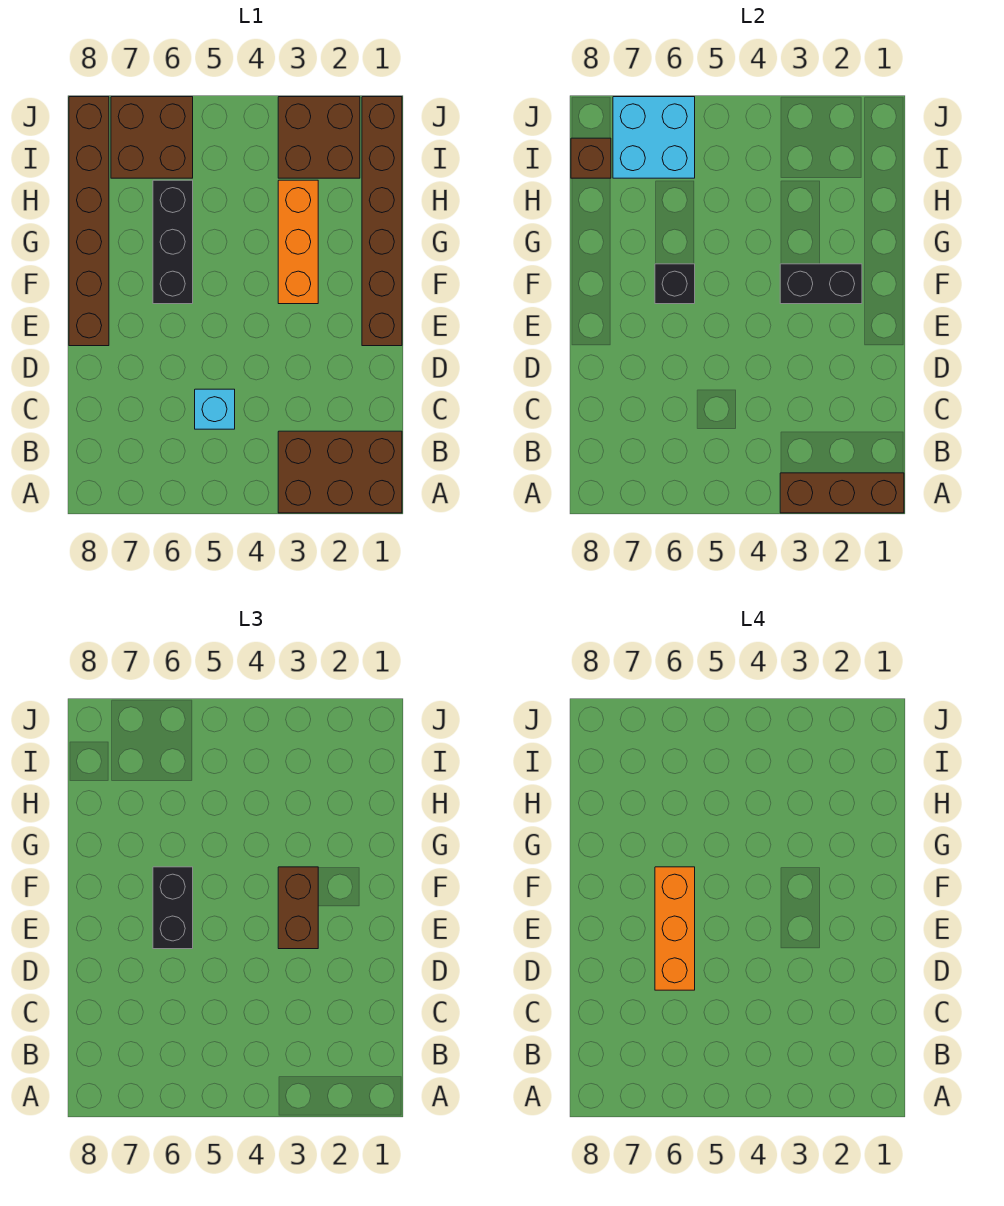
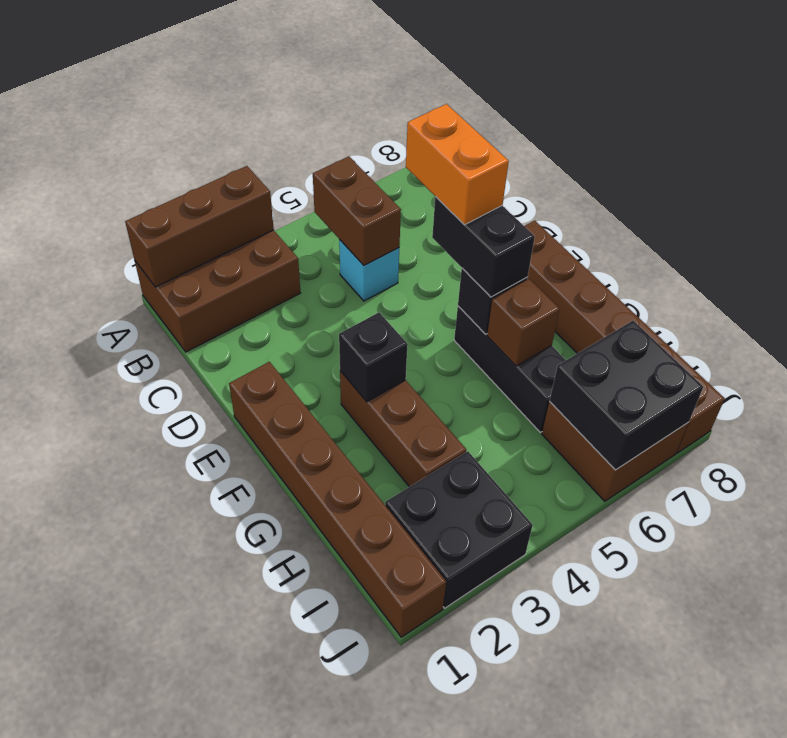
orange 1x3 brick [655,867,695,990] -> orange 1x2 brick [406,104,509,225]
brown 1x2 brick [278,867,318,949] -> brown 1x2 brick moved to [313,156,401,265]
black 1x2 brick [780,264,862,304] -> black 1x1 brick [339,313,408,402]
orange 1x3 brick [278,180,318,304] -> brown 1x3 brick [340,371,466,487]
brown 2x2 brick [278,97,360,178] -> black 2x2 brick [385,451,533,608]
cyan 2x2 brick [613,97,695,178] -> black 2x2 brick [549,321,703,470]
brown 1x1 brick [571,138,611,178] -> brown 1x1 brick moved to [487,279,560,366]

